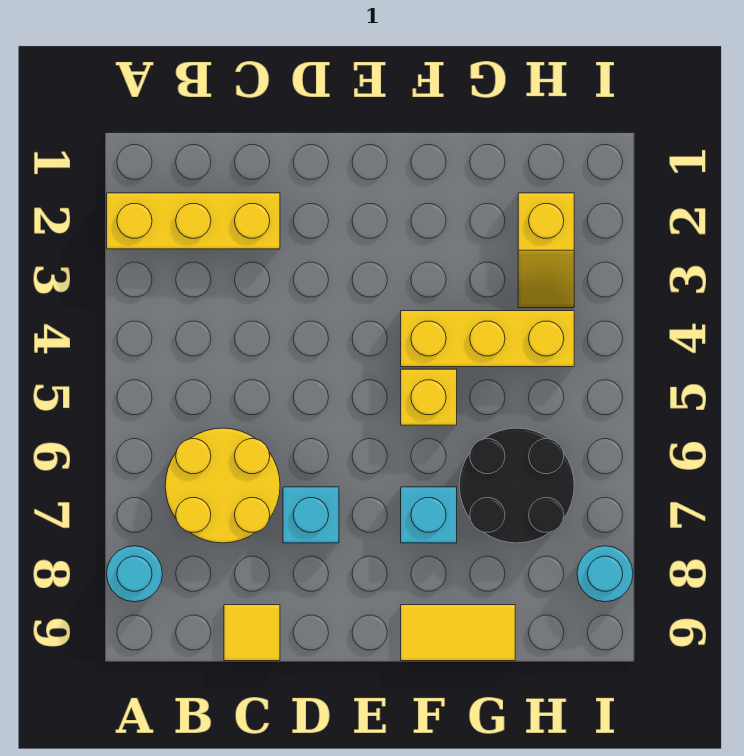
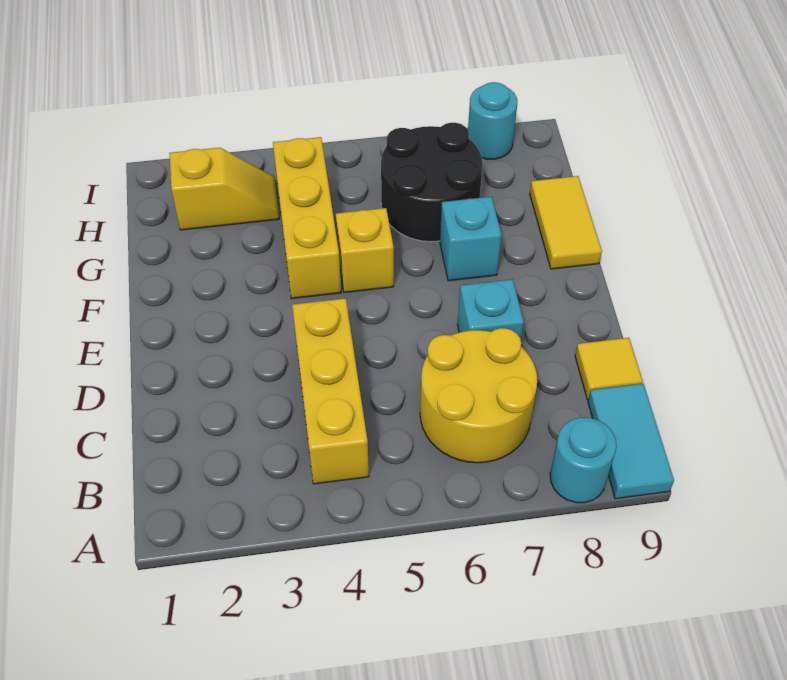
yellow 1x3 brick [107,193,280,249] -> yellow 1x3 brick moved to [292,298,369,484]
none -> cyan 1x2 tile [588,384,674,499]

